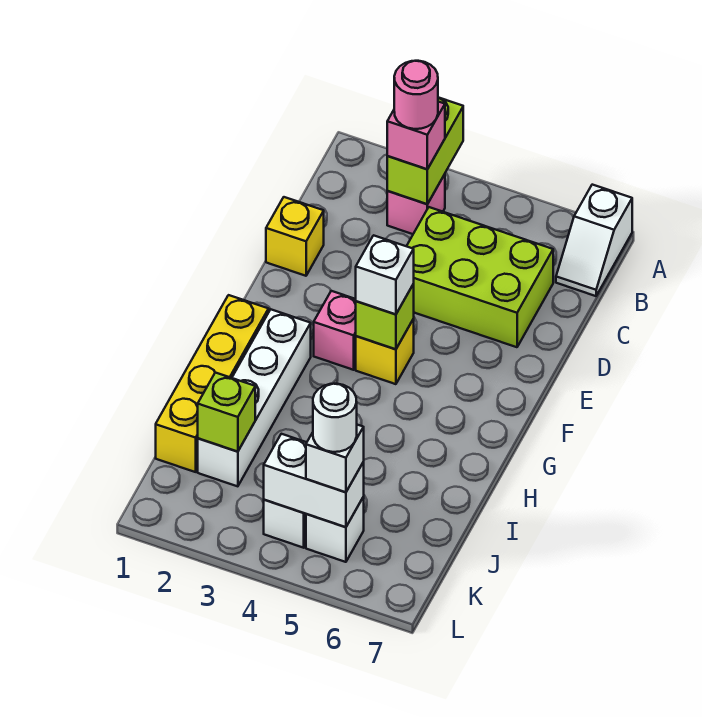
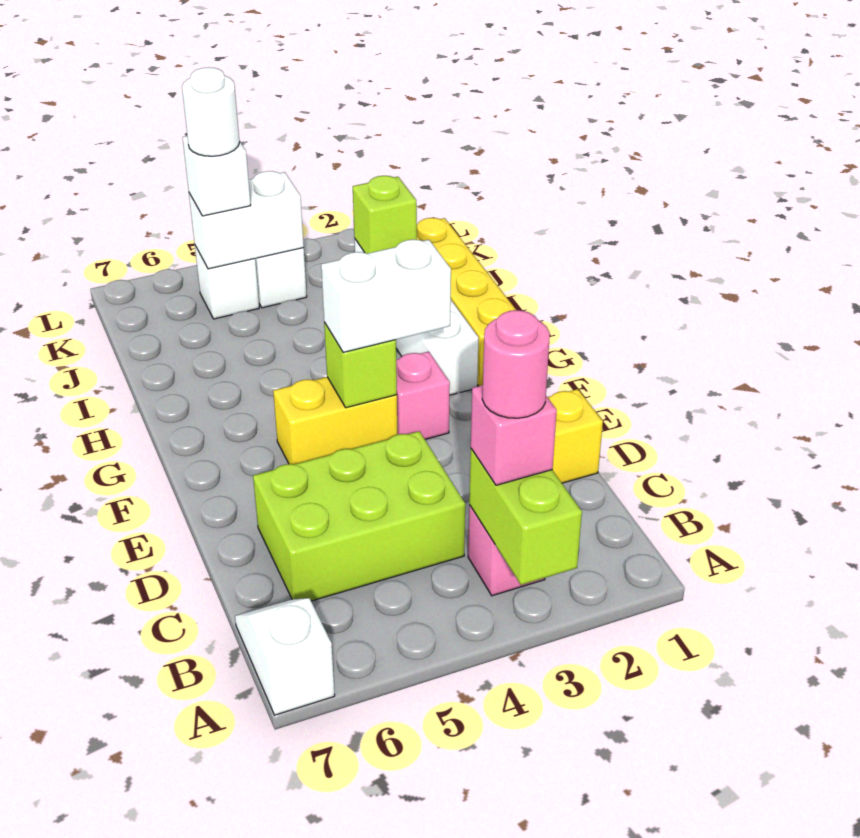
yellow 1x1 brick [356,319,414,384] -> yellow 1x2 brick [273,377,397,464]
white 1x1 brick [356,235,414,314] -> white 1x2 brick [321,240,451,352]

